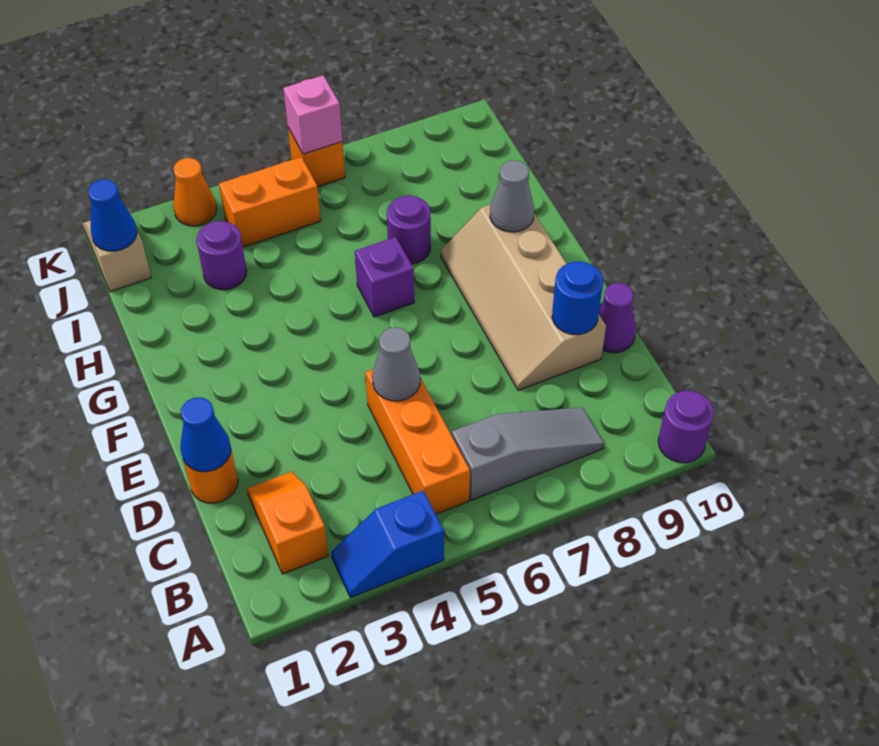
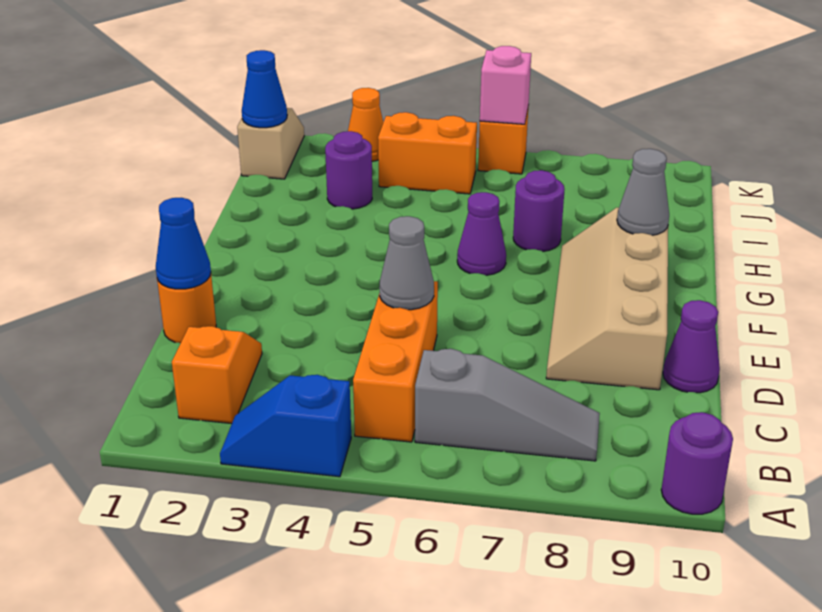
blue 1x1 round brick [552,262,603,335] -> none
purple 1x1 brick [355,237,414,317] -> purple 1x1 cone [457,192,506,275]

